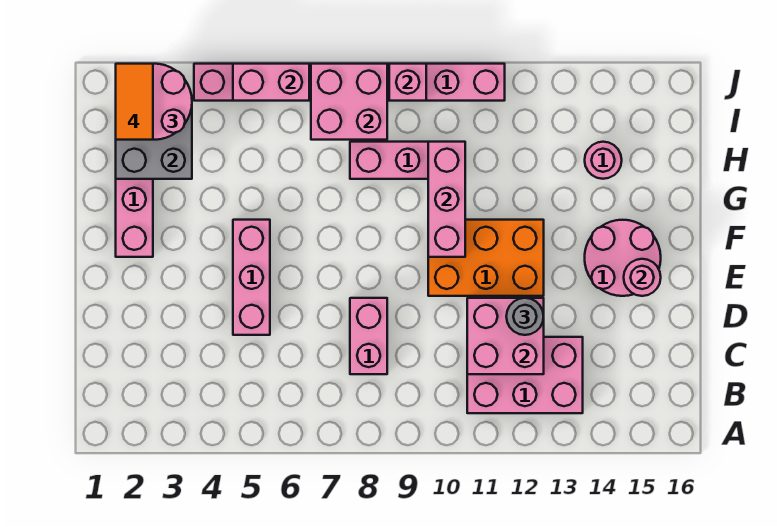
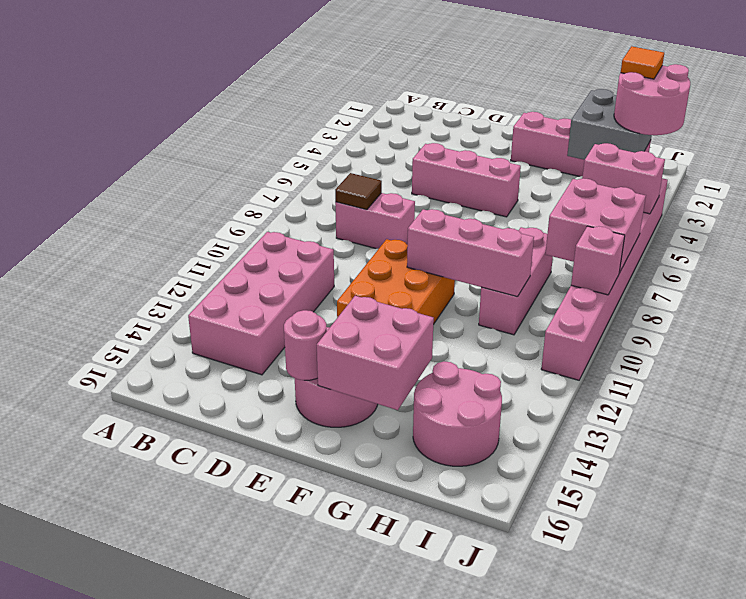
pink 2x3 brick [467,337,583,413] -> pink 2x4 brick [188,232,334,375]
none -> brown 1x1 tile [335,173,382,210]
pink 2x2 brick [467,298,544,374] -> pink 2x2 brick moved to [317,296,434,410]
grey 1x1 round brick [506,298,544,335] -> none
pink 1x1 round brick [585,142,622,179] -> pink 2x2 round brick [413,362,502,466]
orange 1x2 tile [116,64,153,140] -> orange 1x1 tile [621,46,664,79]
pink 1x2 brick [233,64,309,101] -> pink 1x2 brick turned to [582,143,665,214]

